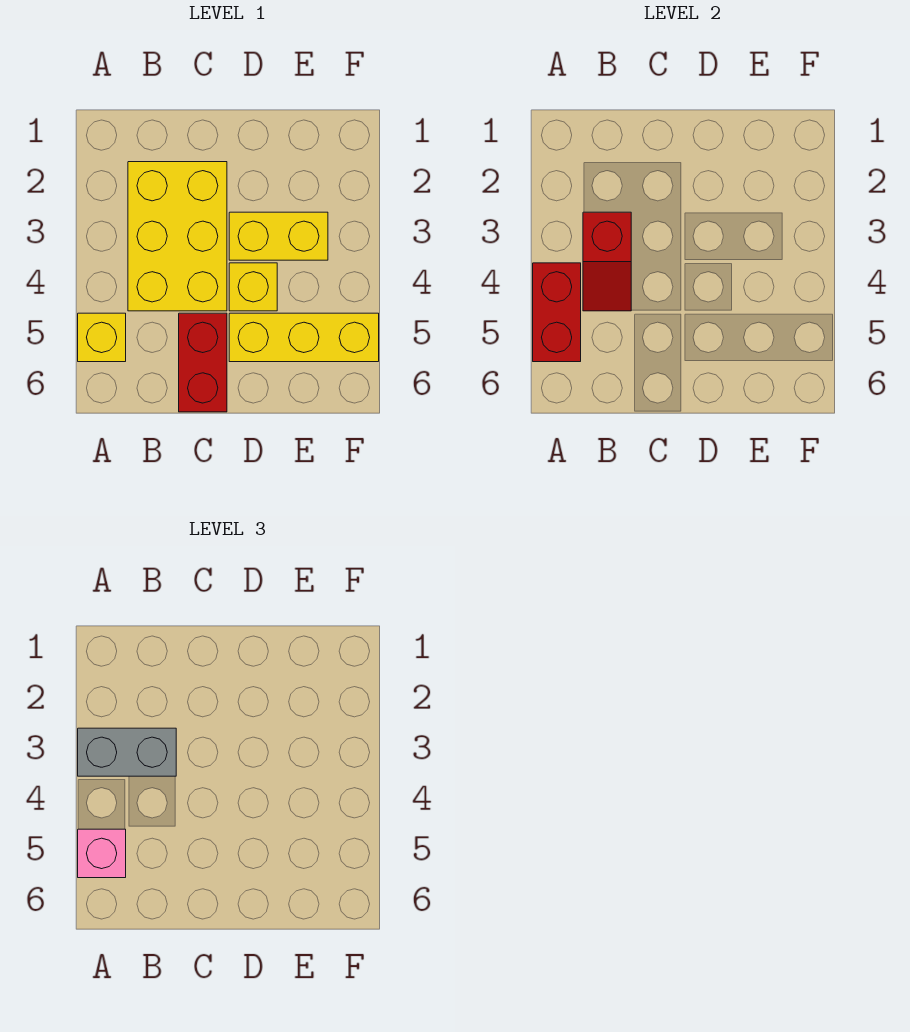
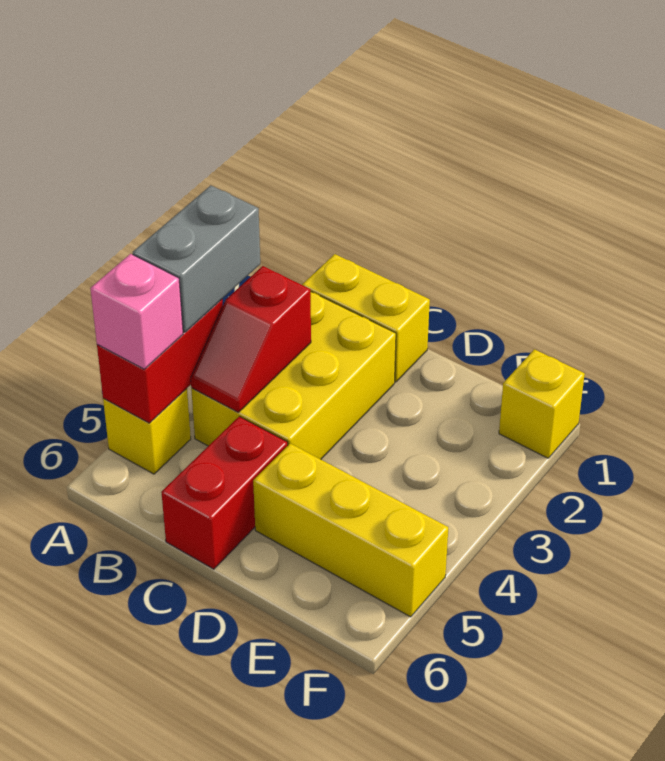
grey 1x2 brick [78,728,176,776] -> grey 1x2 brick turned to [133,185,260,332]
yellow 1x2 brick [229,212,328,260] -> yellow 1x2 brick moved to [302,254,430,382]
yellow 1x1 brick [229,263,277,311] -> yellow 1x1 brick moved to [499,349,585,458]

